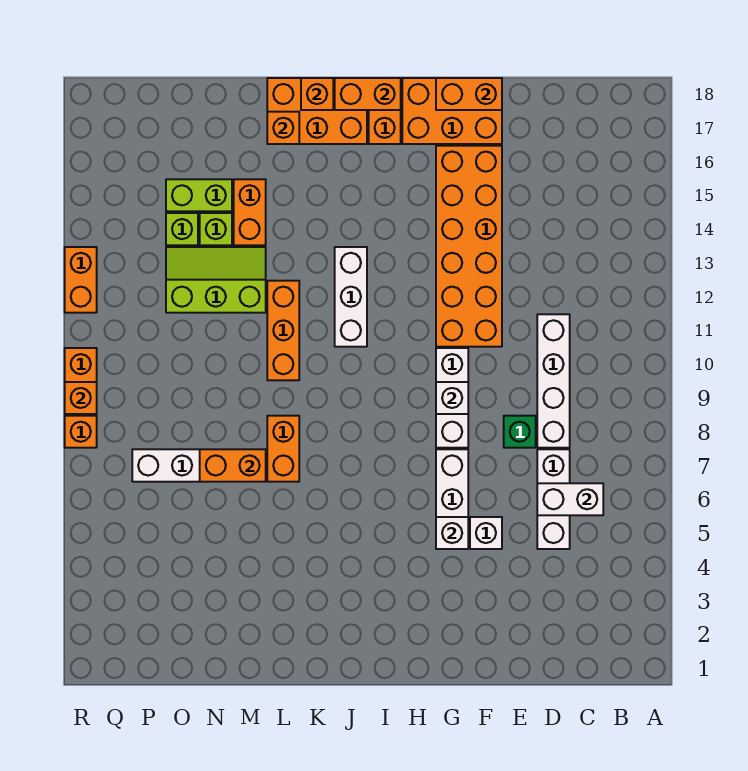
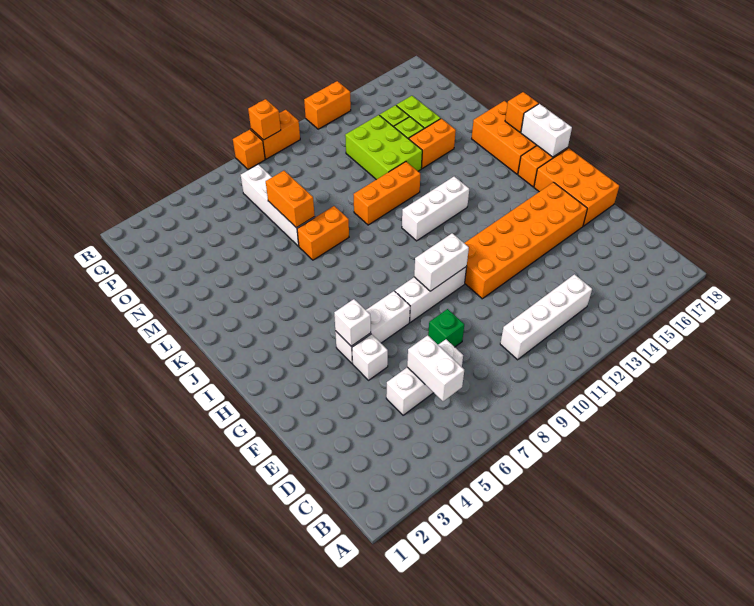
white 1x4 brick [537,314,570,448] -> white 1x4 brick moved to [500,274,592,360]
orange 1x2 brick [436,78,502,110] -> none
white 1x1 brick [436,382,468,414] -> white 1x2 brick [414,233,469,291]
orange 1x2 brick [335,78,401,110] -> white 1x2 brick [521,104,572,157]
orange 1x1 brick [267,112,299,144] -> none
lime 2x3 slope [166,247,266,313] -> lime 2x3 brick [345,115,422,180]

